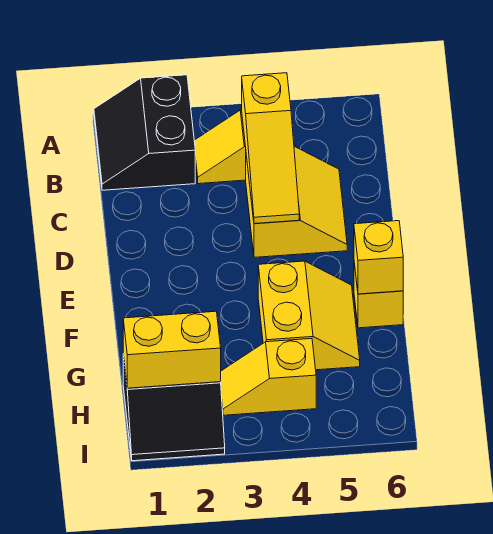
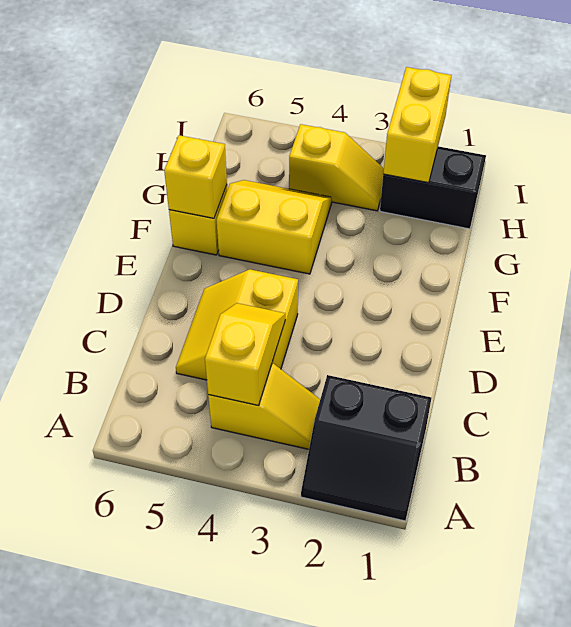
black 2x2 slope [94,75,195,190] -> black 2x2 slope turned to [301,375,431,521]
yellow 1x3 slope [242,73,299,224] -> yellow 1x2 slope [205,303,285,405]
yellow 2x2 slope [258,261,360,370] -> yellow 2x2 slope turned to [216,180,332,274]
yellow 1x2 brick [123,311,221,388] -> yellow 1x2 brick turned to [383,67,452,183]

